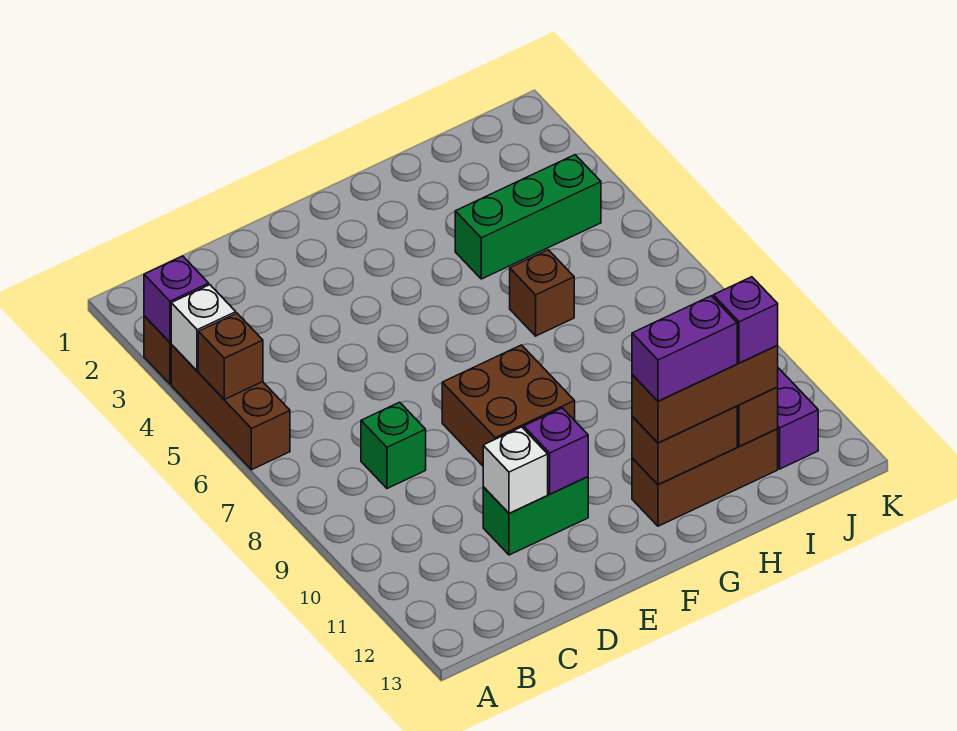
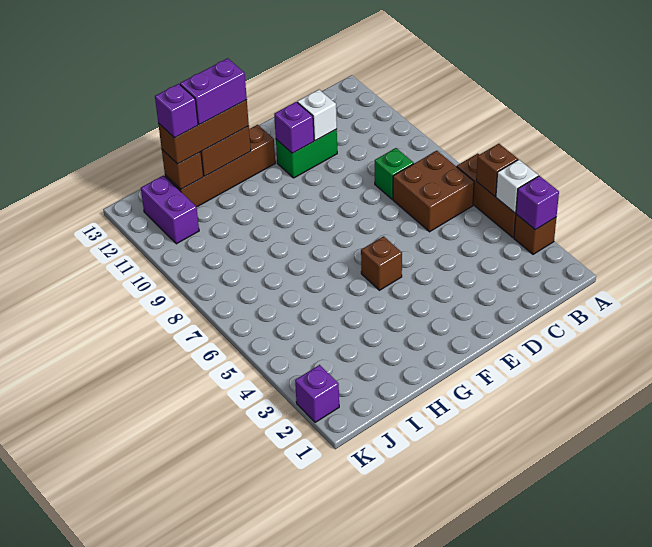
brown 2x2 brick [442,345,575,466] -> brown 2x2 brick moved to [393,151,474,232]
brown 1x3 brick [632,429,778,526] -> brown 1x4 brick [165,125,275,207]
green 1x3 brick [455,155,601,279] -> none
brown 1x1 brick [510,250,574,336] -> brown 1x1 brick moved to [361,236,402,290]
none -> purple 1x1 brick [295,365,339,422]

